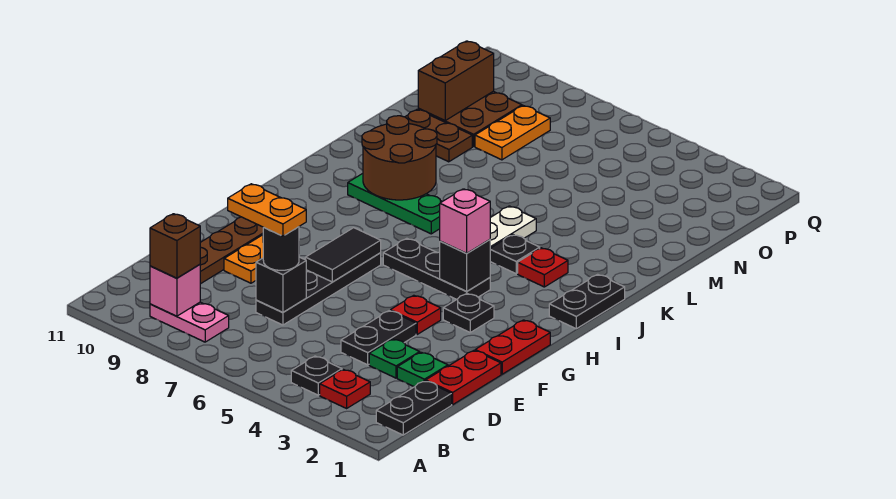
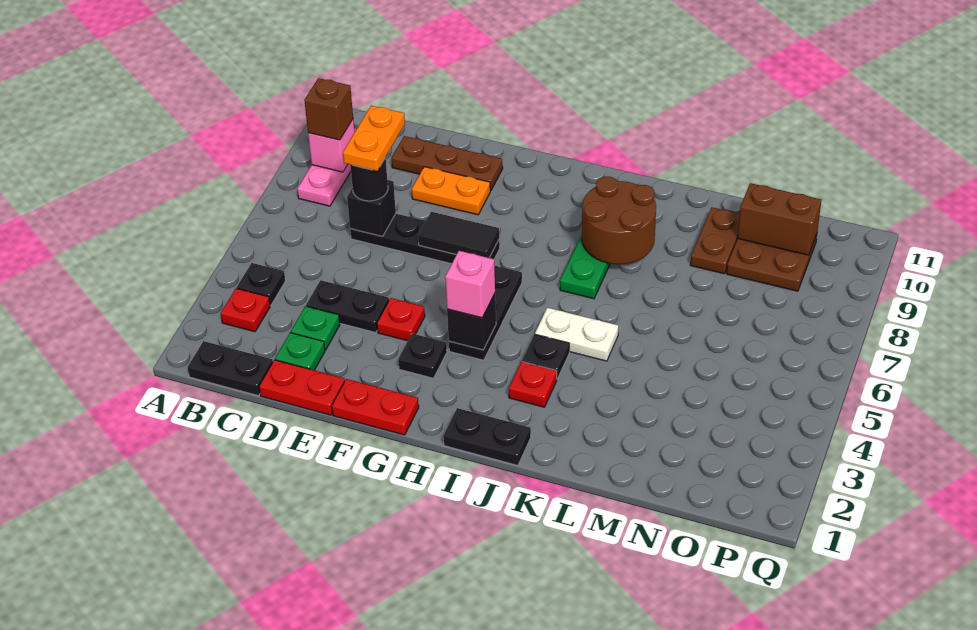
orange 1x2 plate [475,106,550,160] -> none

